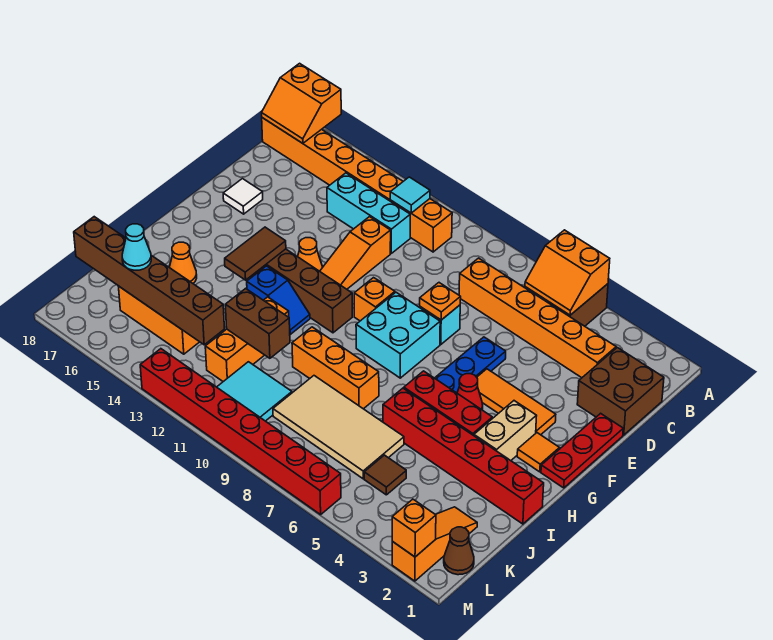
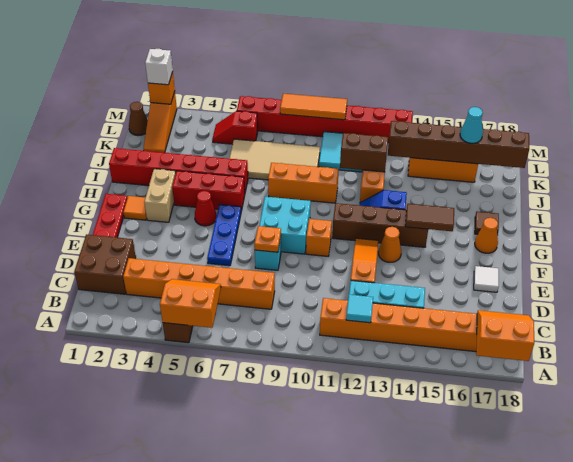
orange 1x3 tile [477,369,556,435] -> orange 1x3 tile moved to [280,94,347,120]
brown 1x2 tile [225,227,286,280] -> brown 1x2 tile turned to [405,204,454,231]
orange 1x1 cone [169,242,197,283] -> orange 1x1 cone moved to [475,218,498,253]
brown 1x1 tile [364,455,406,495] -> brown 1x1 tile moved to [475,212,499,235]
none -> red 1x2 slope [212,111,258,144]
none -> white 1x1 brick [145,49,173,85]

